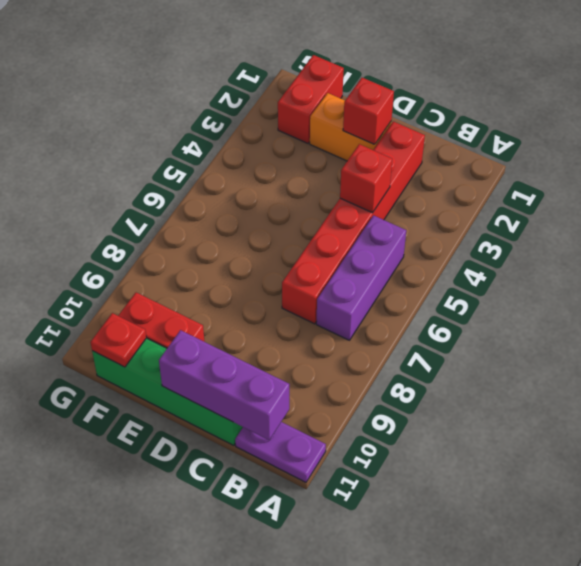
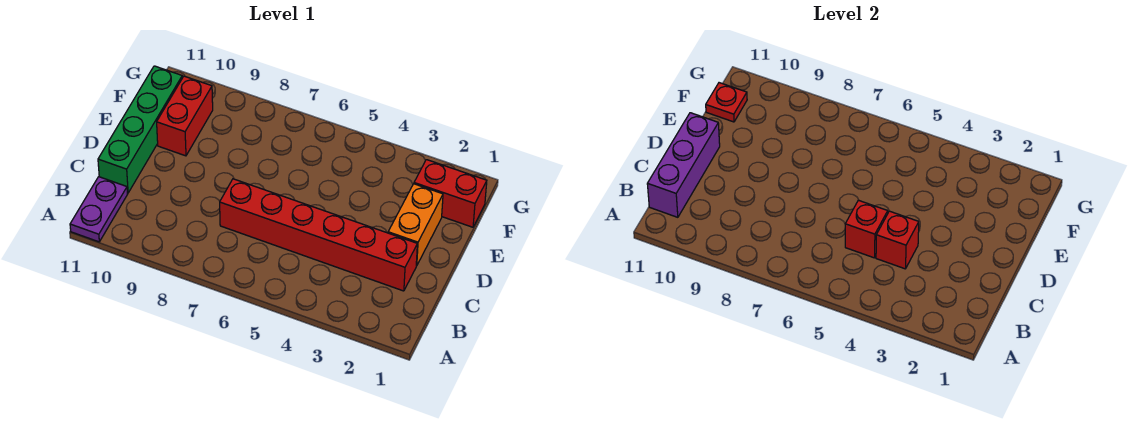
purple 1x3 brick [316,215,406,340] -> none
red 1x1 brick [343,78,394,144] -> red 1x1 brick moved to [845,200,888,258]

